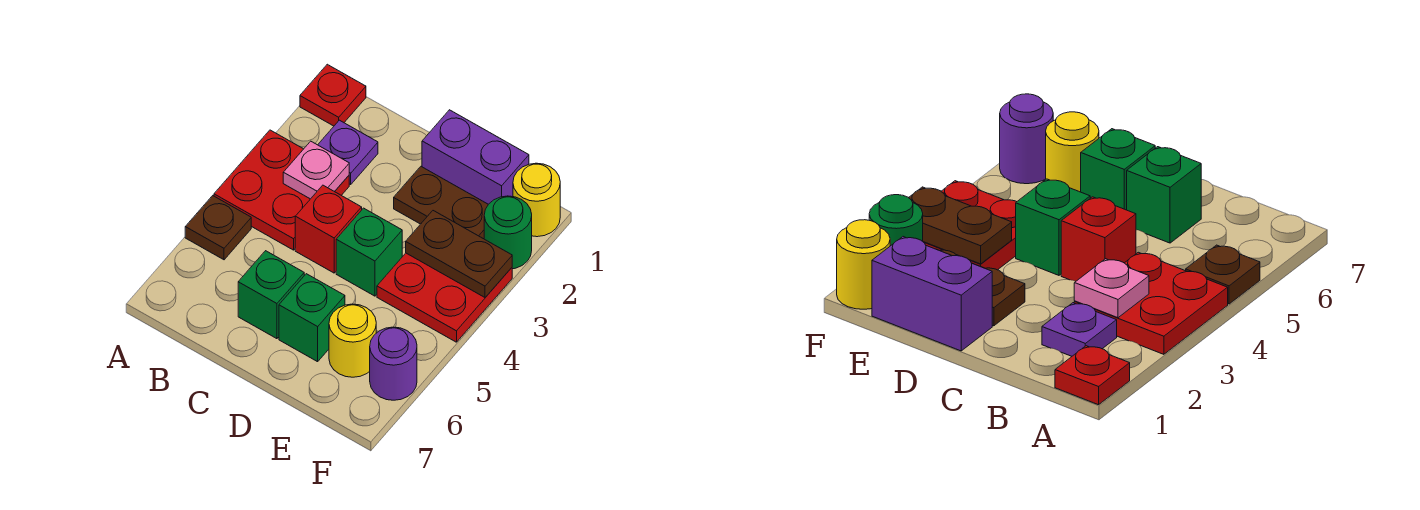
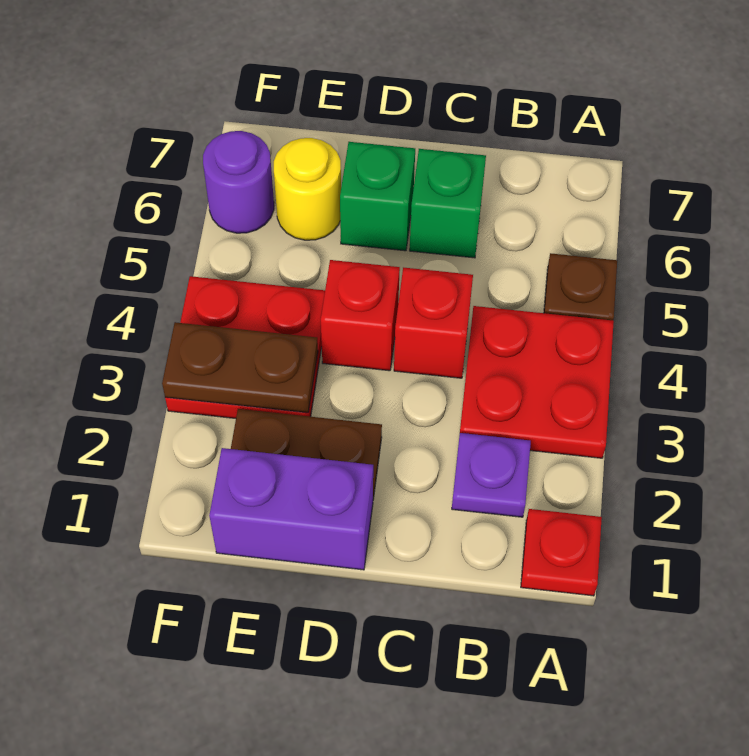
pink 1x1 plate [283,141,349,199] -> none
green 1x1 brick [336,208,402,296] -> red 1x1 brick [321,260,400,371]
yellow 1x1 round brick [513,163,560,237] -> none
green 1x1 round brick [484,196,532,269] -> none

